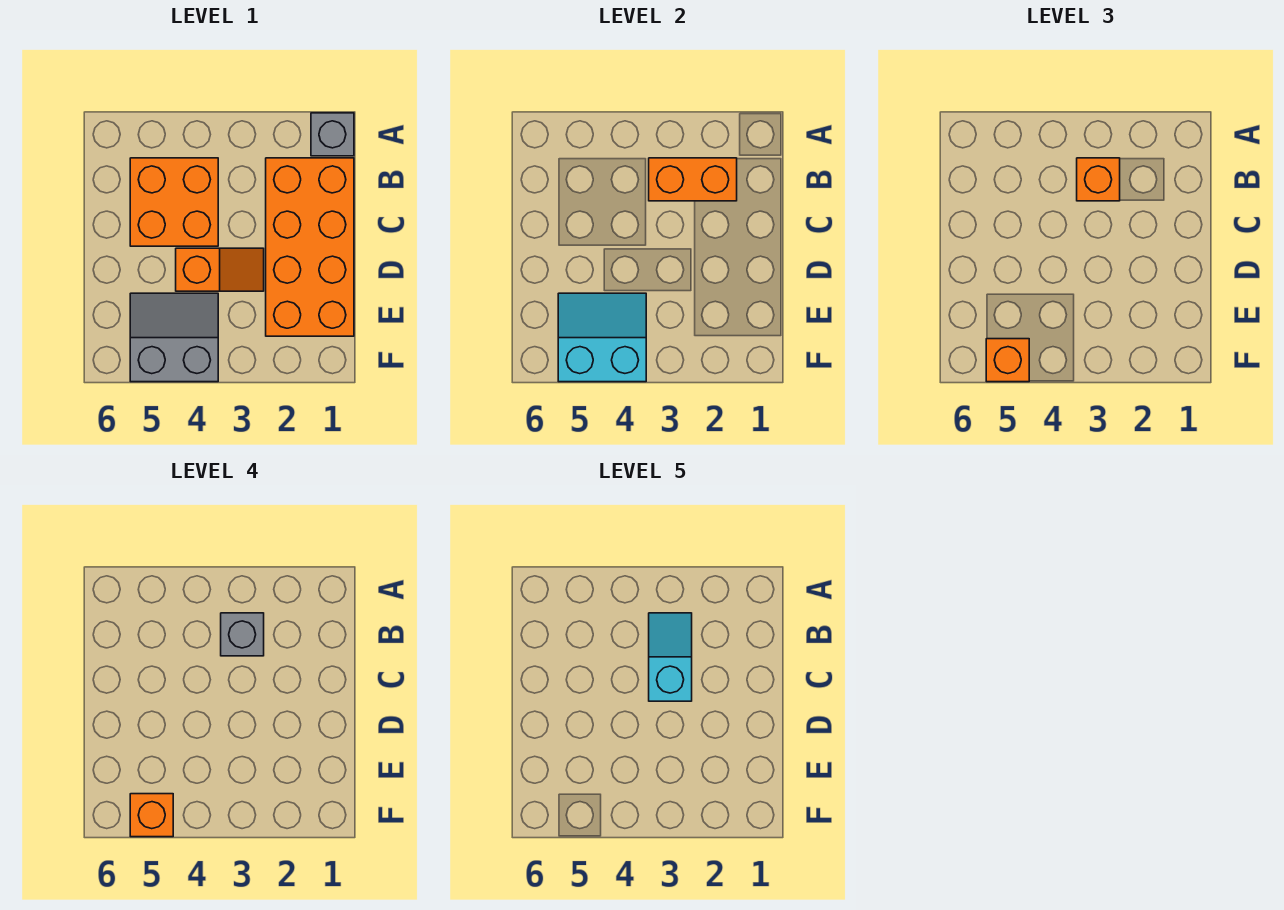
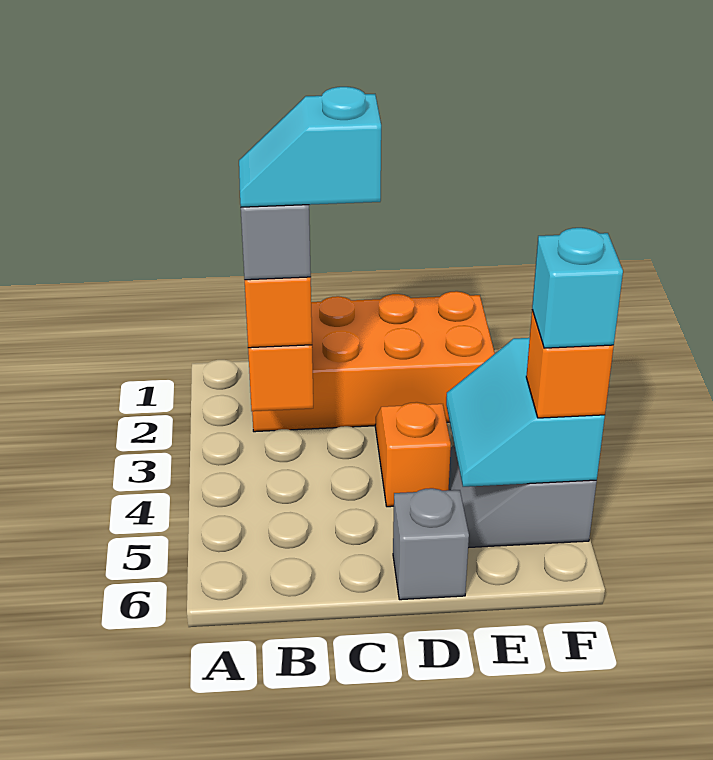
grey 1x1 brick [311,113,354,156] -> grey 1x1 brick moved to [393,488,469,600]
orange 2x2 brick [130,158,218,246] -> none
orange 1x1 brick [130,794,173,837] -> cyan 1x1 brick [532,228,623,348]

